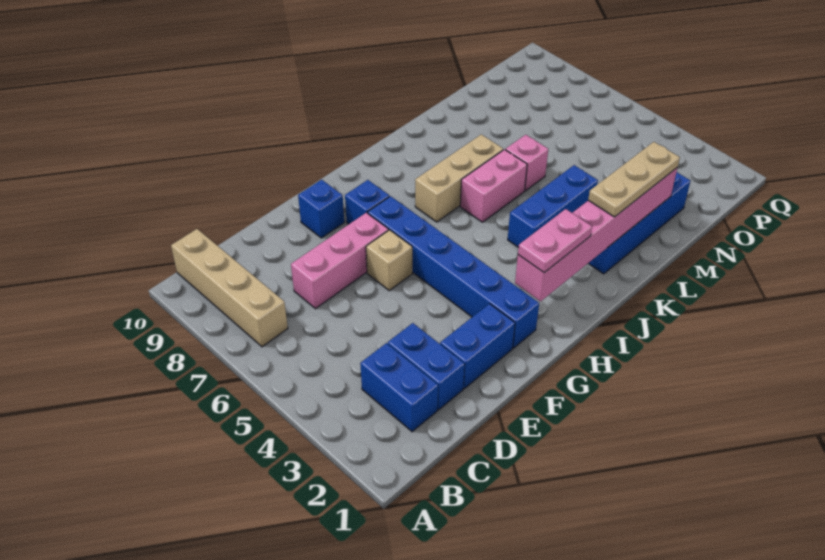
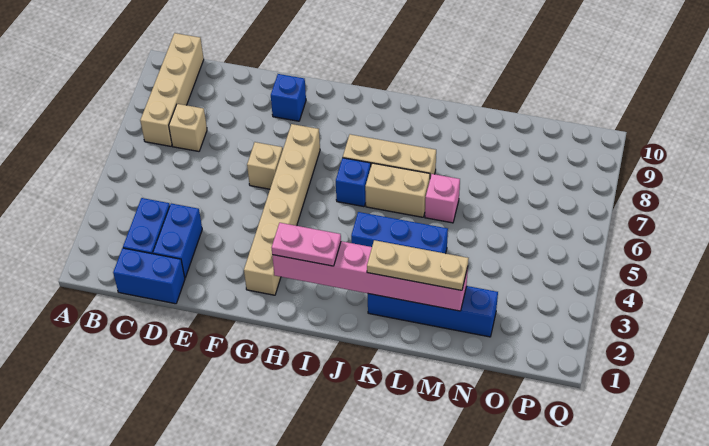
none -> tan 1x1 brick [169,104,207,151]
pink 1x3 brick [291,213,388,309] -> none
blue 1x2 brick [440,304,515,388] -> blue 1x2 brick moved to [113,248,185,304]
blue 1x6 brick [368,196,539,348] -> tan 1x6 brick [244,124,320,295]
blue 1x1 brick [345,180,389,224] -> blue 1x1 brick moved to [336,158,371,207]
pink 1x2 brick [460,150,527,222] -> tan 1x2 brick [365,163,430,217]

